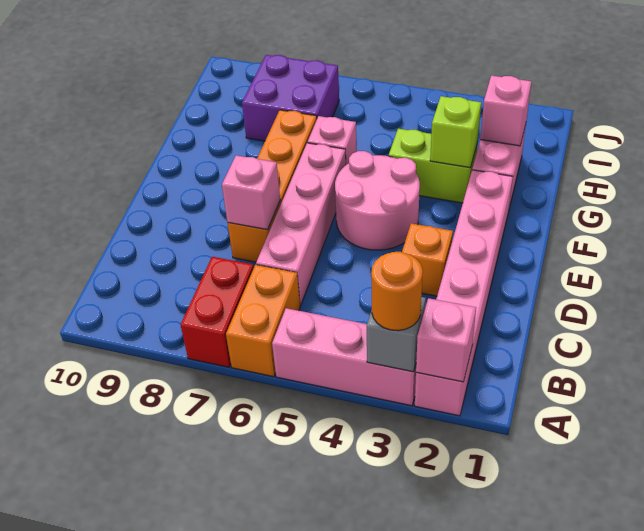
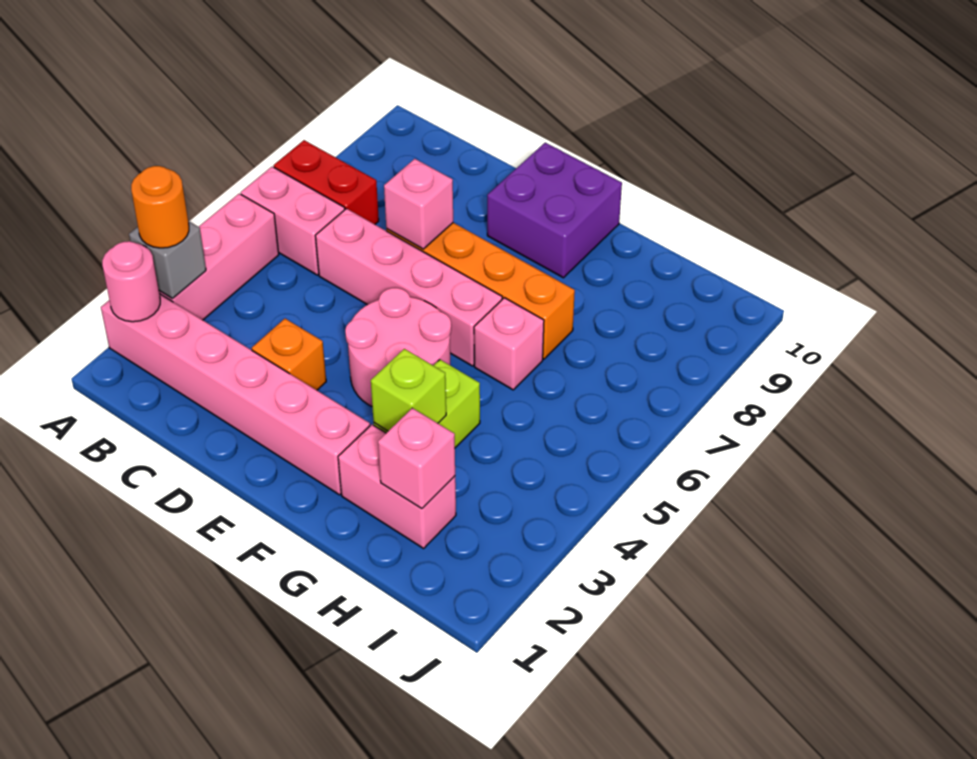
pink 1x1 brick [416,298,476,382] -> pink 1x1 round brick [102,241,160,322]
orange 1x2 brick [226,265,300,377] -> pink 1x2 brick [241,167,345,275]
purple 2x2 brick [242,55,339,141] -> purple 2x2 brick moved to [487,143,622,278]

